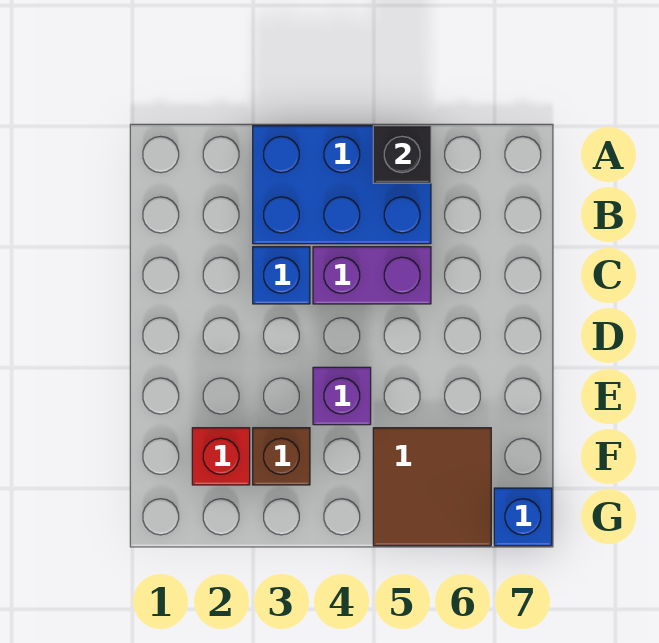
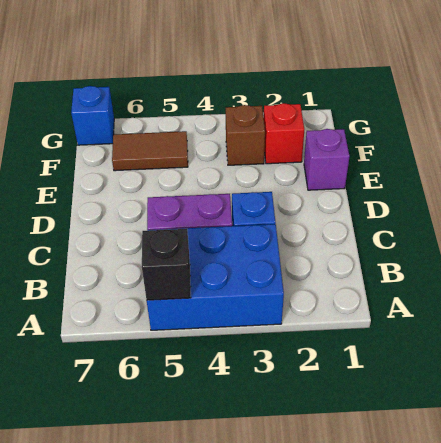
purple 1x1 brick [313,367,371,425] -> purple 1x1 brick moved to [304,129,350,190]
brown 2x2 tile [373,428,491,546] -> brown 1x2 tile [112,131,188,171]

